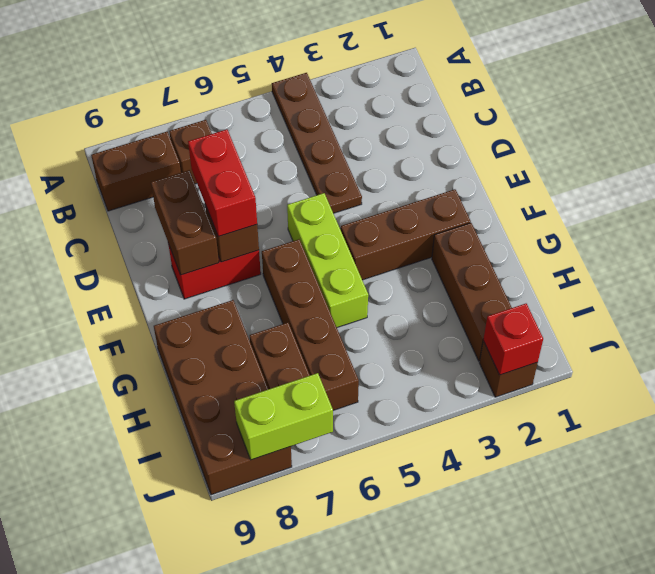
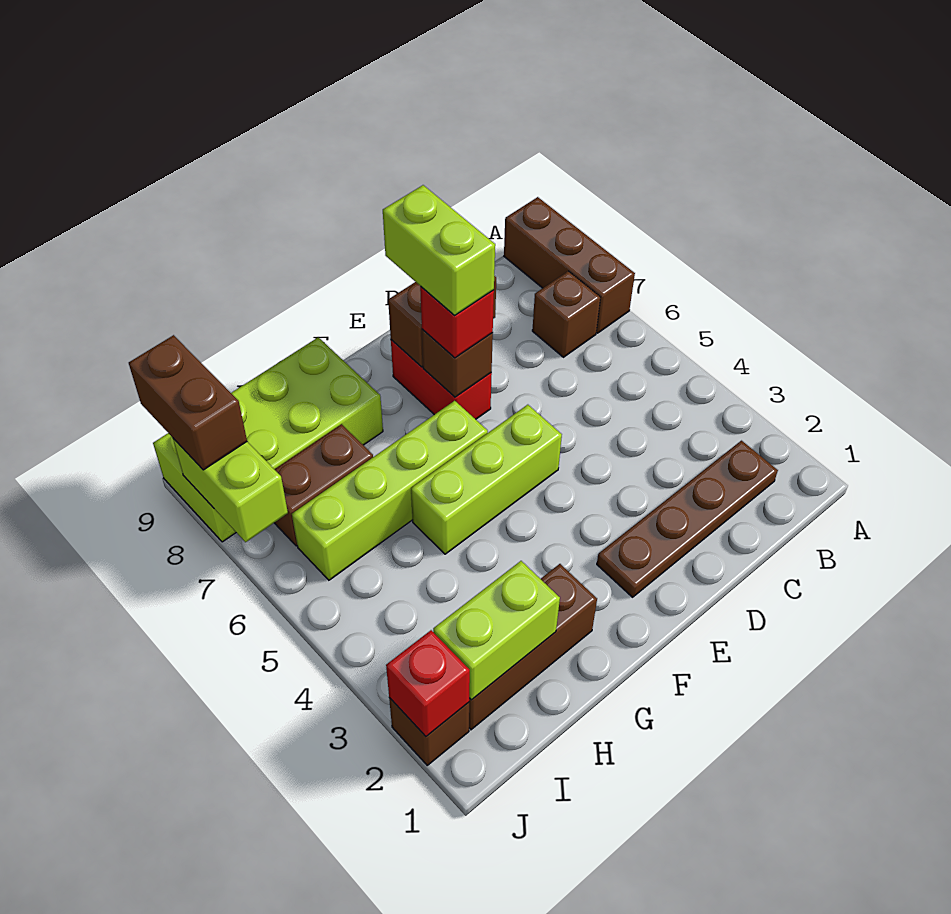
brown 1x4 plate [272,73,362,213] -> brown 1x4 plate moved to [597,441,778,597]
brown 1x2 brick [91,132,181,211] -> brown 1x2 brick moved to [129,335,247,470]
red 1x2 brick [188,129,257,237] -> red 1x1 brick [420,287,494,358]
none -> lime 1x2 brick [383,185,495,316]
brown 1x3 brick [341,189,471,280] -> brown 1x3 brick moved to [504,197,635,333]
brown 1x4 brick [262,239,359,410] -> lime 1x4 brick [292,401,488,580]
brown 2x4 brick [154,300,292,495] -> lime 2x4 brick [153,337,383,542]
none -> lime 1x2 brick [433,561,560,700]

